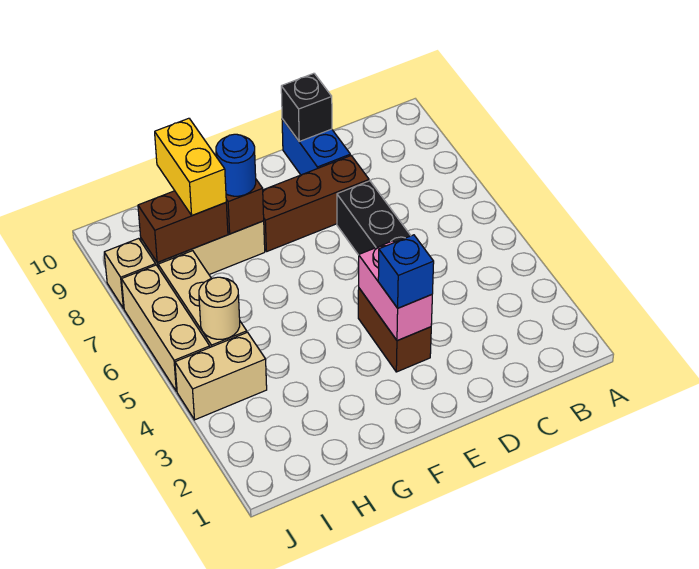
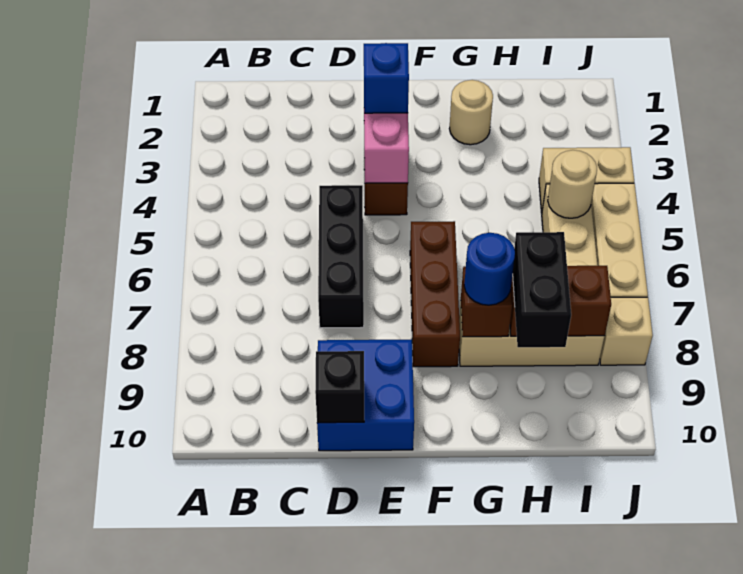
brown 1x3 brick [263,156,369,252] -> brown 1x3 brick turned to [410,221,460,367]
blue 1x2 brick [282,119,350,175] -> blue 2x2 brick [317,339,414,451]
none -> tan 1x1 round brick [449,80,493,145]
yellow 1x2 brick [155,118,226,215] -> black 1x2 brick [513,232,571,347]

